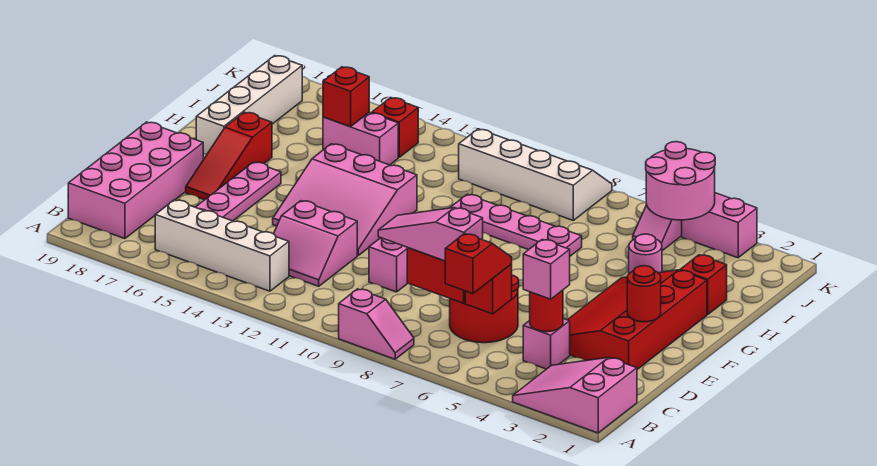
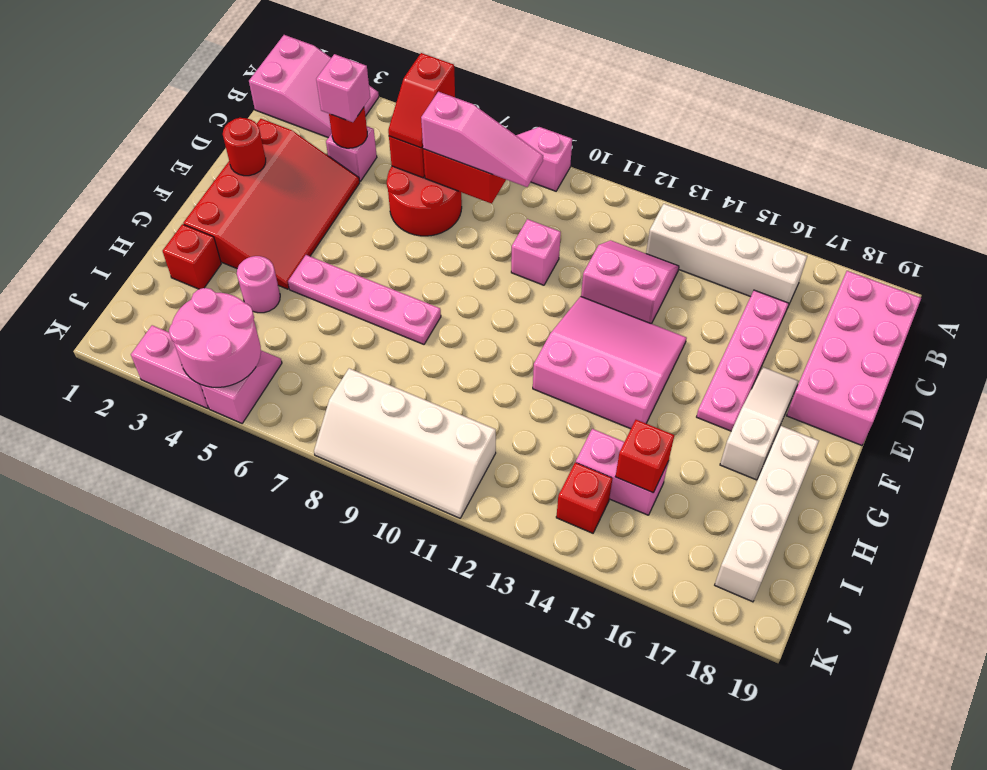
red 1x3 slope [186,112,272,200] -> white 1x3 slope [720,367,799,480]
pink 1x4 plate [450,194,582,256] -> pink 1x4 plate moved to [288,255,441,344]

